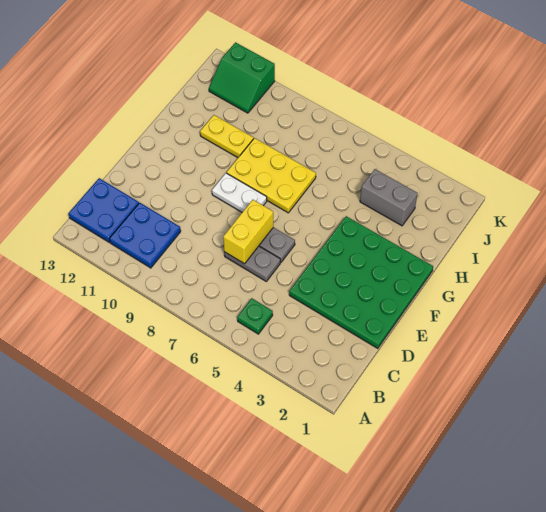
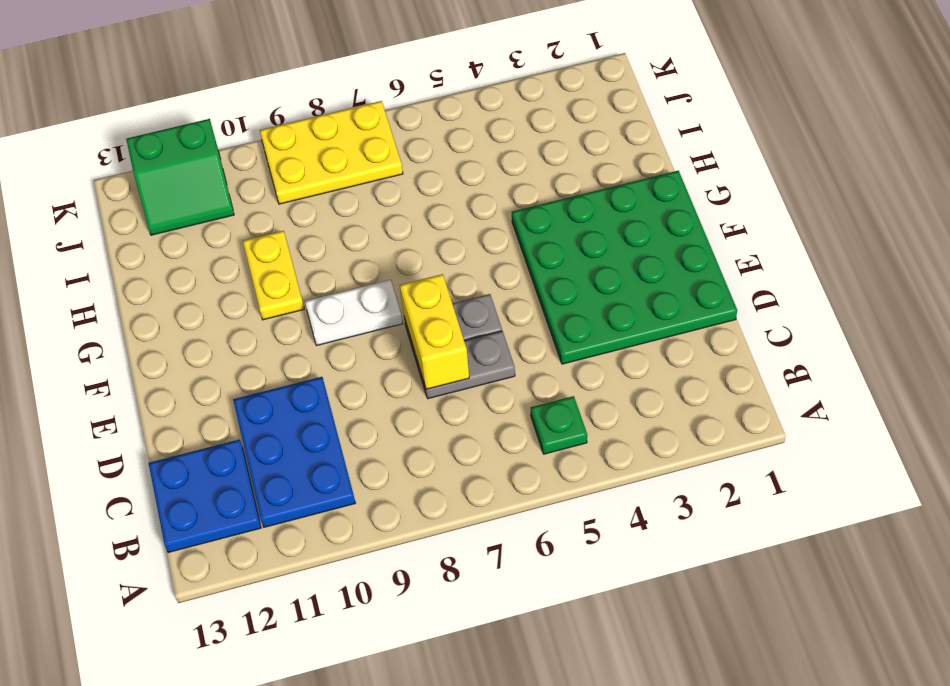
blue 2x2 plate [110,203,181,268] -> blue 2x3 plate [233,377,355,527]
yellow 2x3 plate [227,138,316,213] -> yellow 2x3 plate moved to [260,101,403,204]
yellow 1x2 plate [200,115,254,158] -> yellow 1x2 plate turned to [243,231,304,320]
grey 1x2 brick [360,169,418,226] -> none

